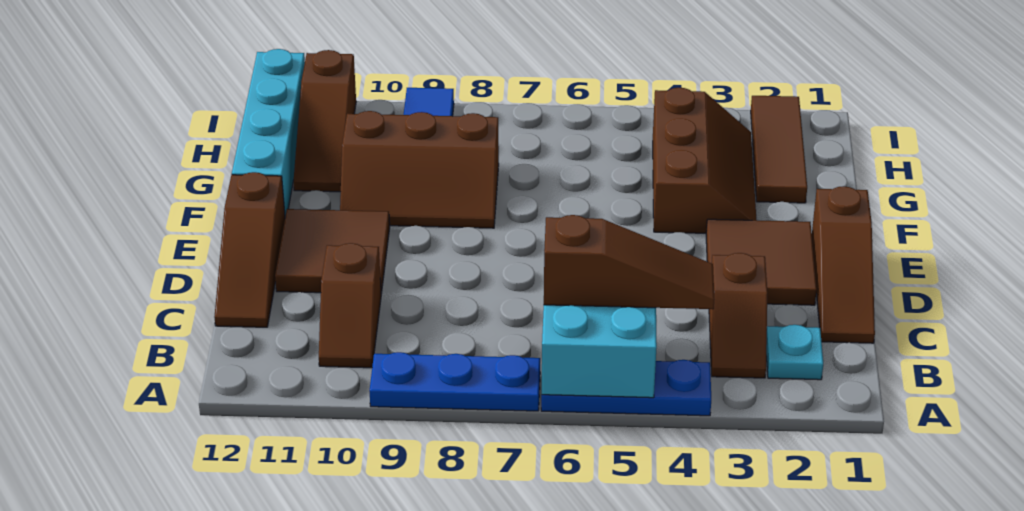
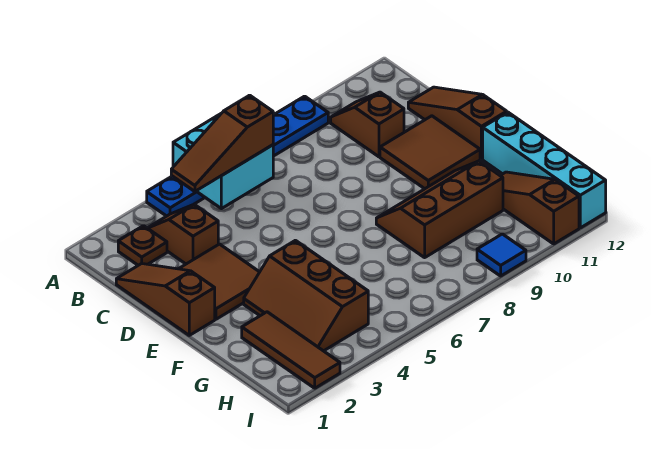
cyan 1x1 plate [766,325,823,380] -> brown 1x1 plate [118,226,167,265]

